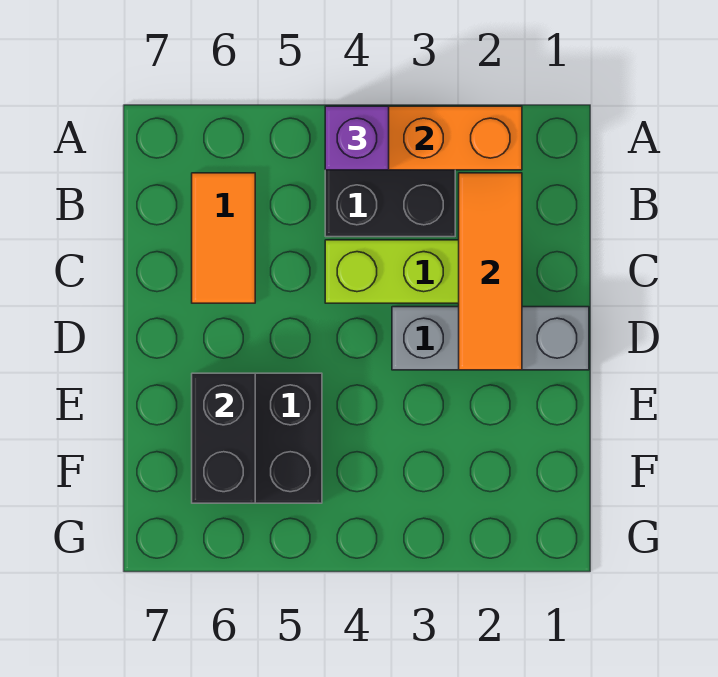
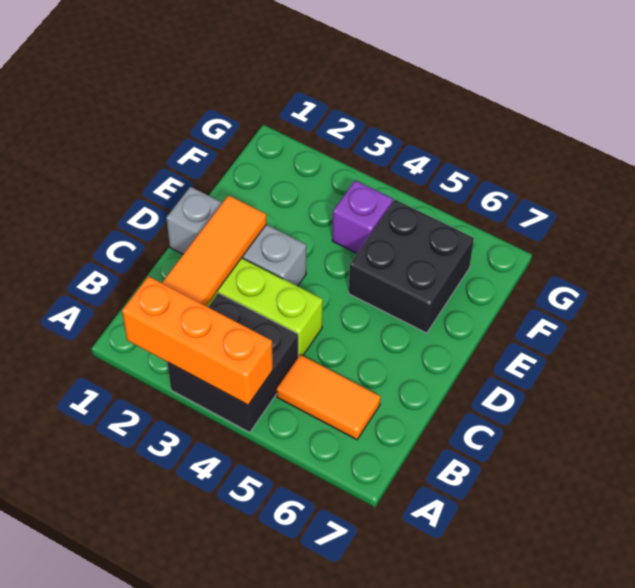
purple 1x1 brick [325,106,389,170] -> purple 1x1 brick moved to [332,180,393,253]
orange 1x2 tile [192,173,255,303] -> orange 1x2 tile turned to [277,355,380,440]
black 1x2 brick [192,373,255,503] -> none

